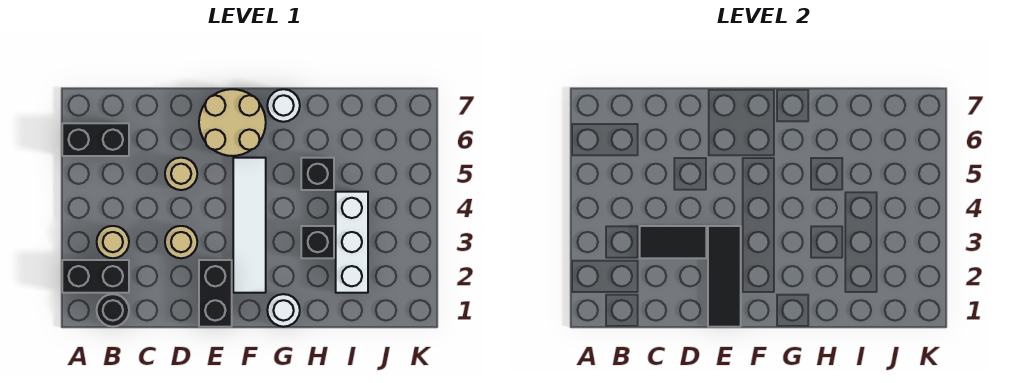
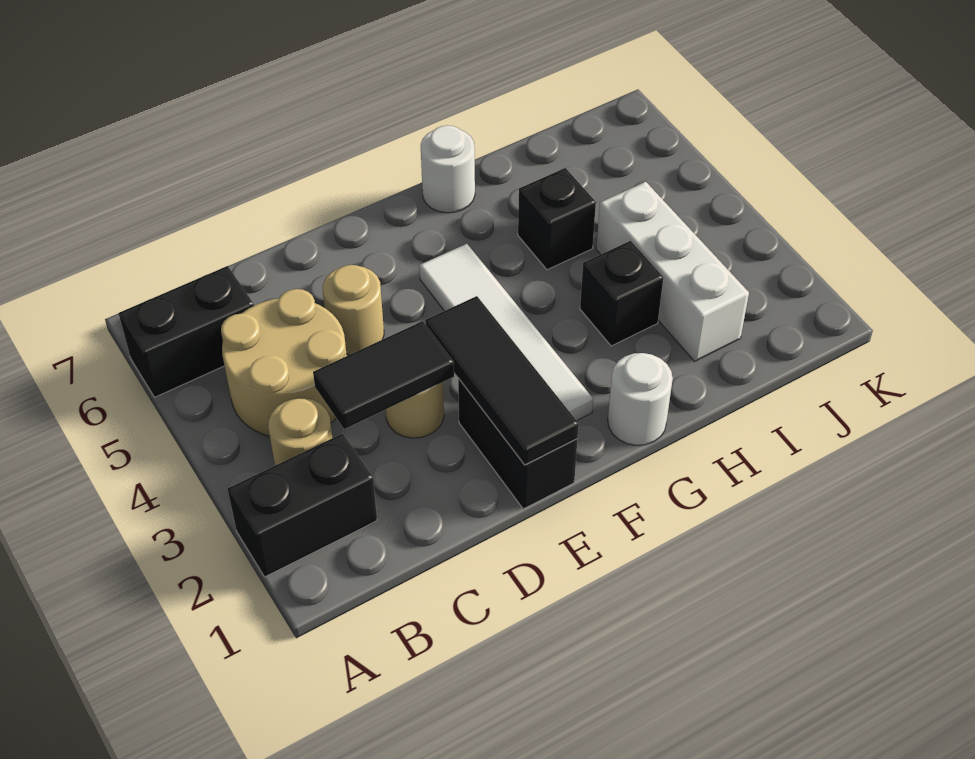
black 1x1 round brick [97,294,129,327] -> none
tan 2x2 round brick [199,89,266,156] -> tan 2x2 round brick moved to [221,289,347,436]

